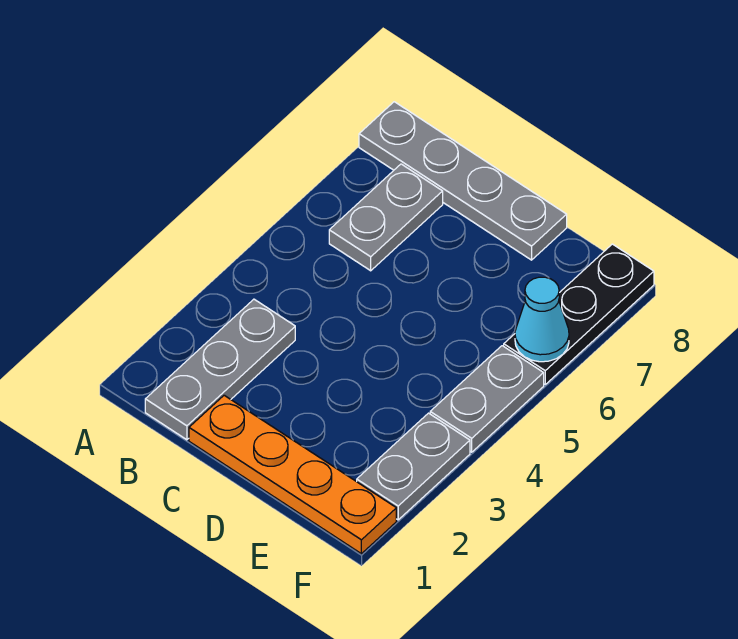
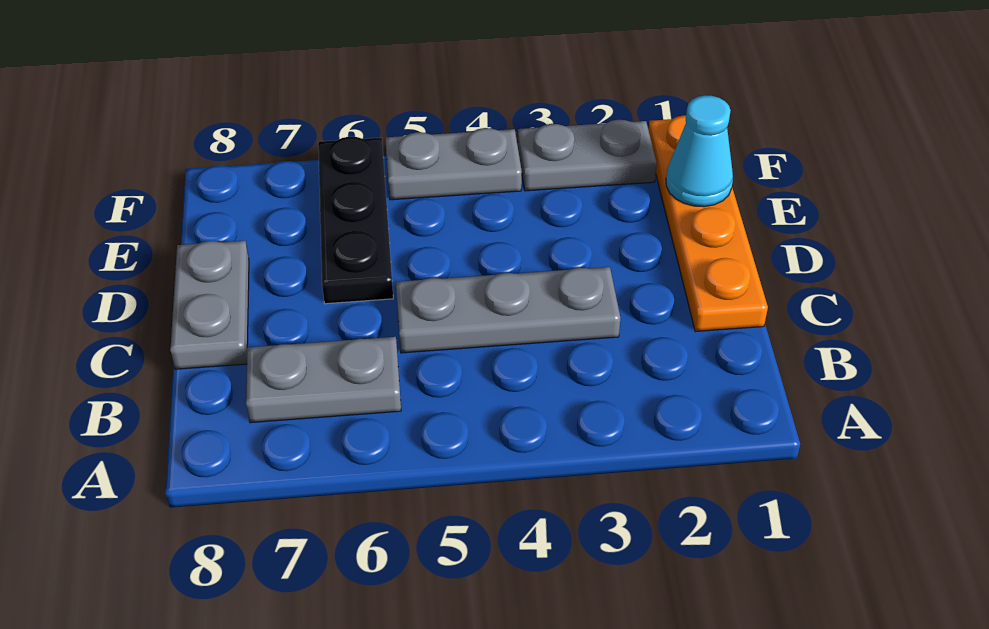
grey 1x4 plate [359,102,567,260] -> grey 1x2 plate [170,241,249,369]
grey 1x3 plate [145,299,295,440] -> grey 1x3 plate moved to [396,267,620,353]
black 1x3 plate [504,244,654,384] -> black 1x3 plate turned to [318,137,393,304]
cyan 1x1 cone [515,277,569,362] -> cyan 1x1 cone moved to [666,95,733,207]

